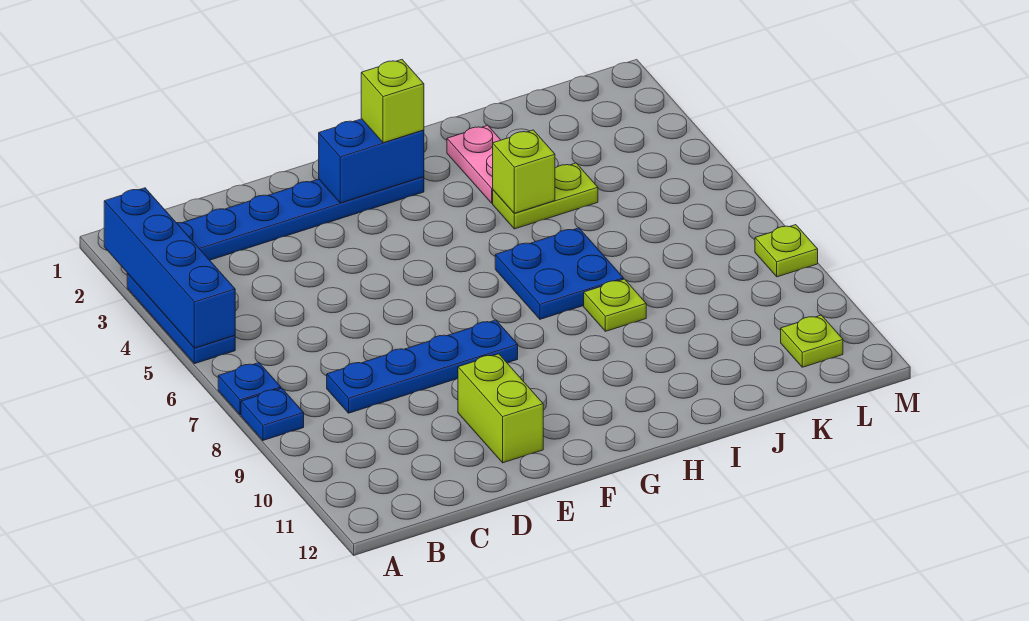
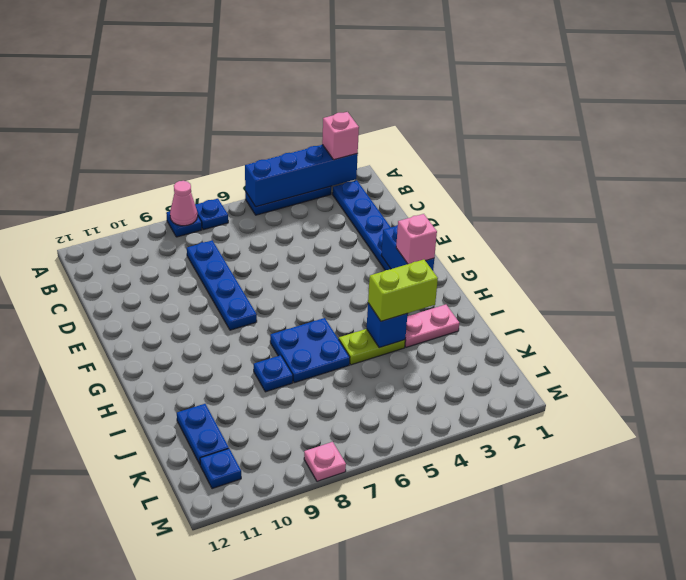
none -> pink 1x1 brick [322,112,359,160]
none -> pink 1x1 cone [170,181,197,226]
lime 1x2 brick [458,354,543,463] -> lime 1x2 brick moved to [368,260,438,321]
lime 1x1 brick [361,60,424,143] -> pink 1x1 brick [396,214,437,264]
lime 1x2 plate [493,163,598,229] -> lime 1x2 plate turned to [339,329,405,365]
lime 1x1 brick [493,130,555,213] -> blue 1x1 brick [367,303,407,348]
lime 1x1 plate [584,279,646,331] -> blue 1x1 plate [254,355,293,392]
none -> blue 1x2 plate [177,404,229,464]
lime 1x1 plate [781,315,843,367] -> blue 1x1 plate [200,449,241,489]
lime 1x1 plate [755,225,818,277] -> pink 1x1 plate [304,442,346,481]

